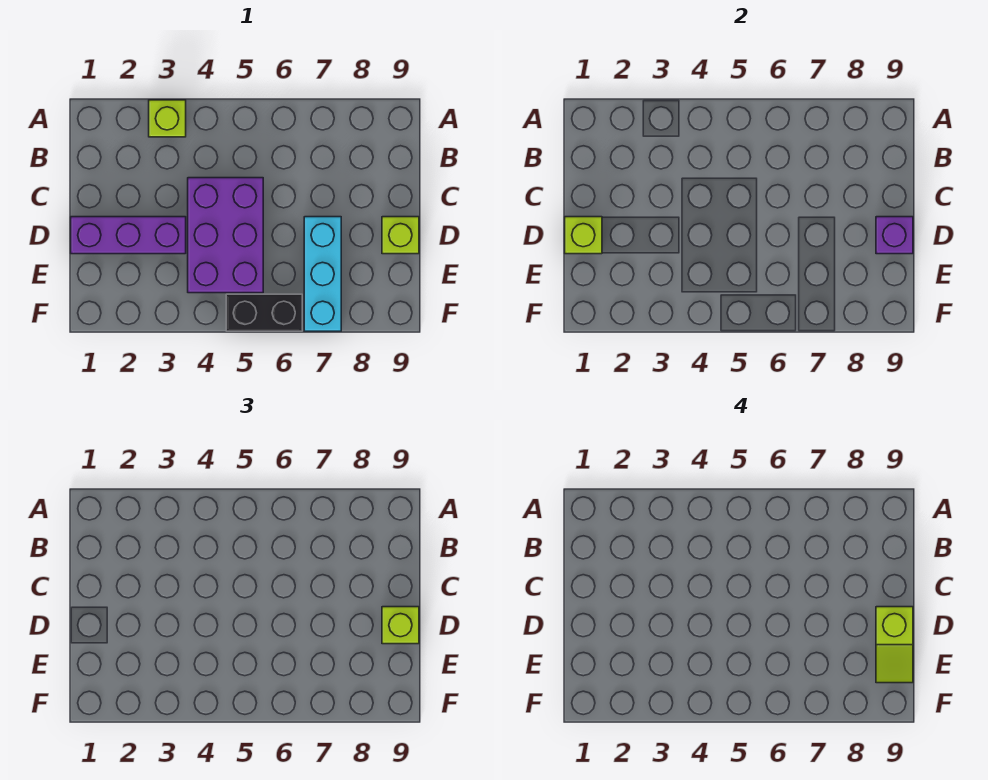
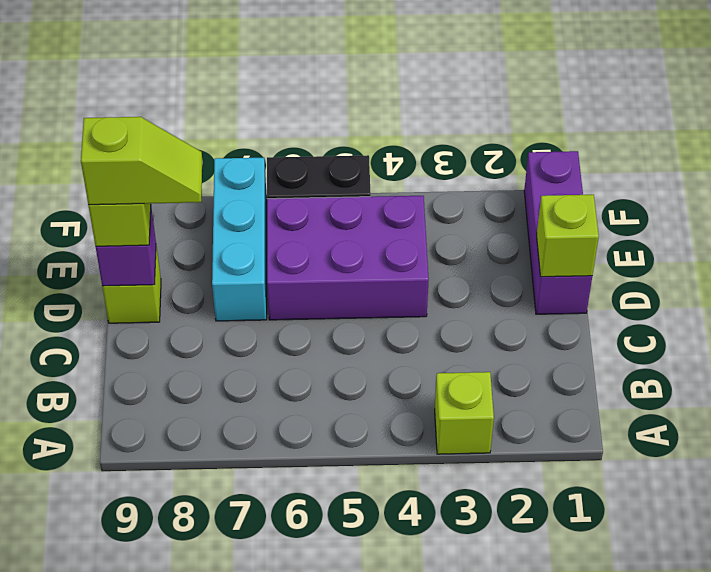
purple 2x3 brick [188,178,263,293] -> purple 2x3 brick turned to [267,196,429,320]
purple 1x3 brick [71,217,186,254] -> purple 1x3 brick turned to [524,151,592,314]
lime 1x2 slope [876,607,913,683] -> lime 1x2 slope turned to [81,117,202,205]

